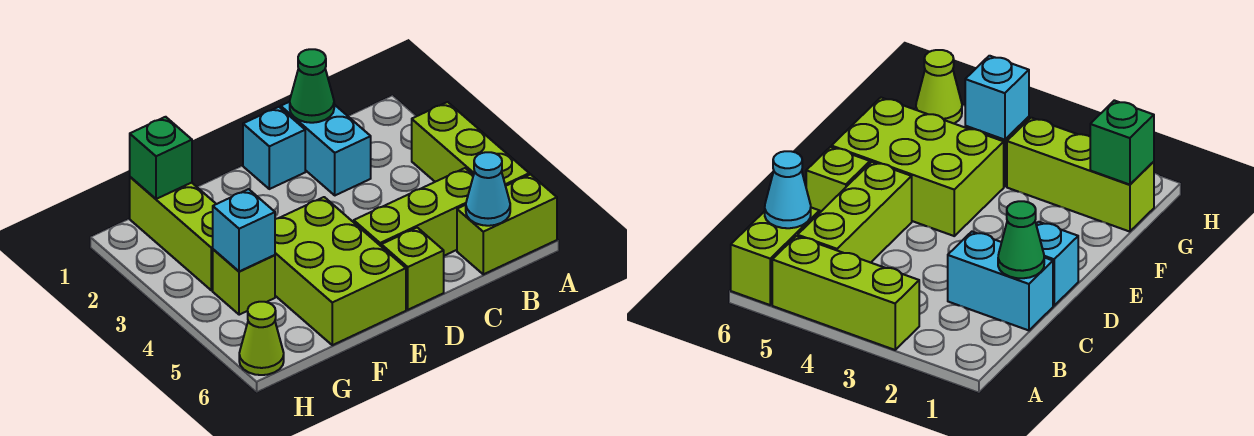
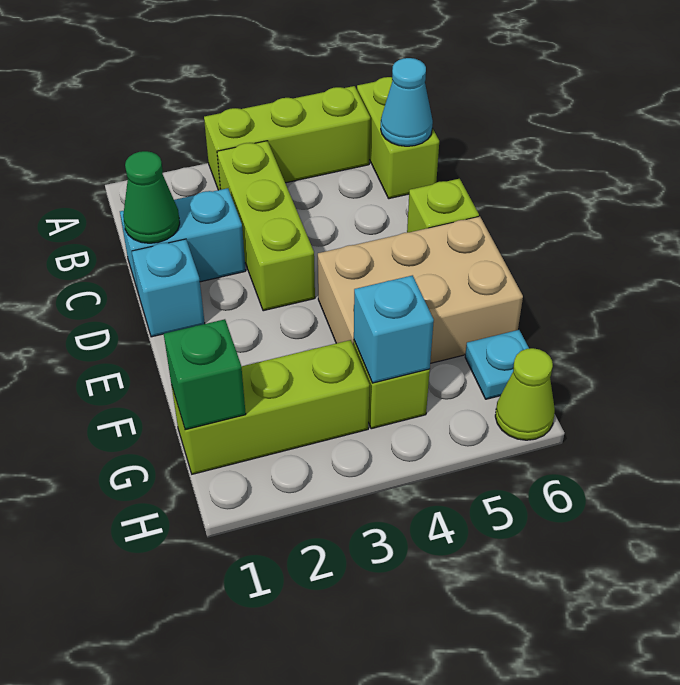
lime 1x3 brick [354,168,474,256] -> lime 1x3 brick moved to [217,141,315,311]
lime 2x3 brick [275,197,406,345] -> tan 2x3 brick [318,216,523,363]
none -> cyan 1x1 plate [465,330,529,399]

